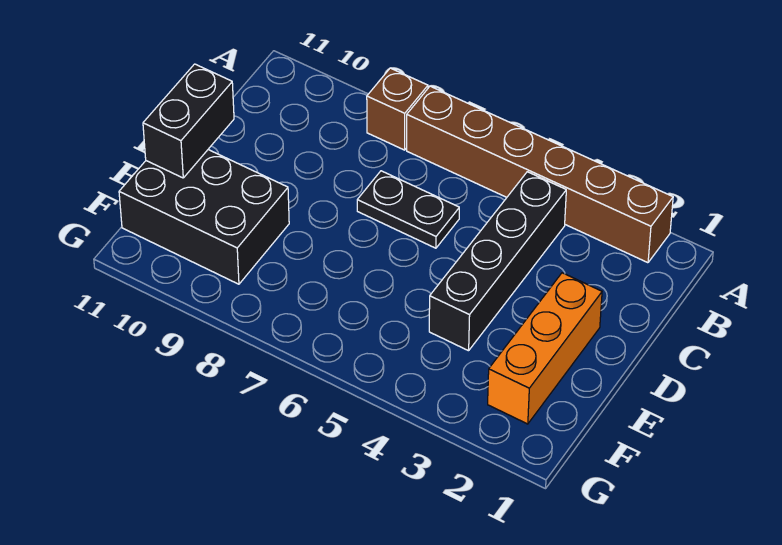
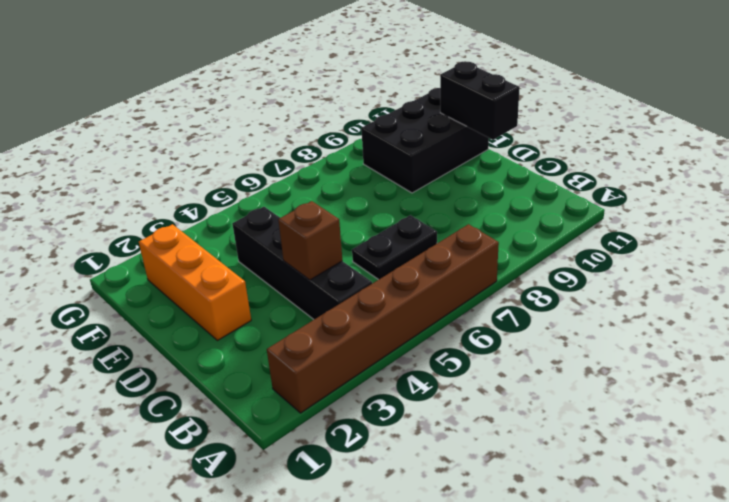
brown 1x1 brick [367,68,428,150] -> brown 1x1 brick moved to [278,201,342,280]

